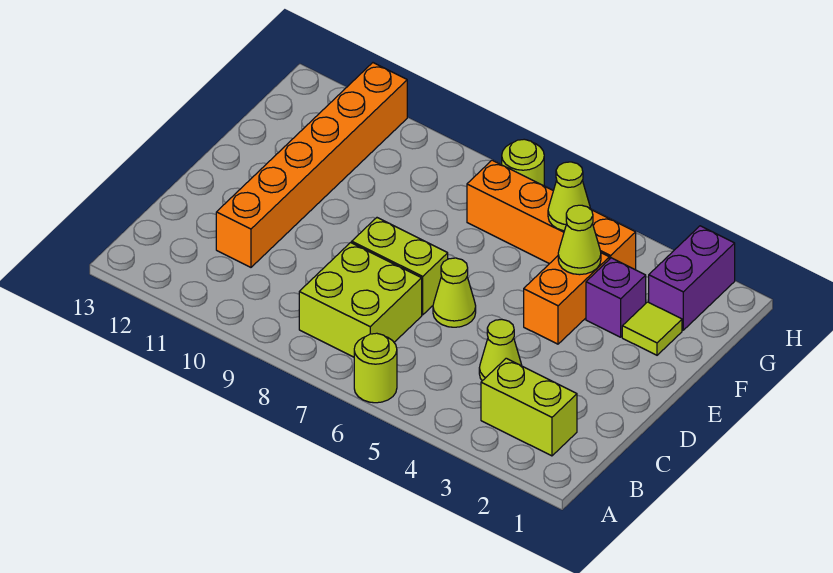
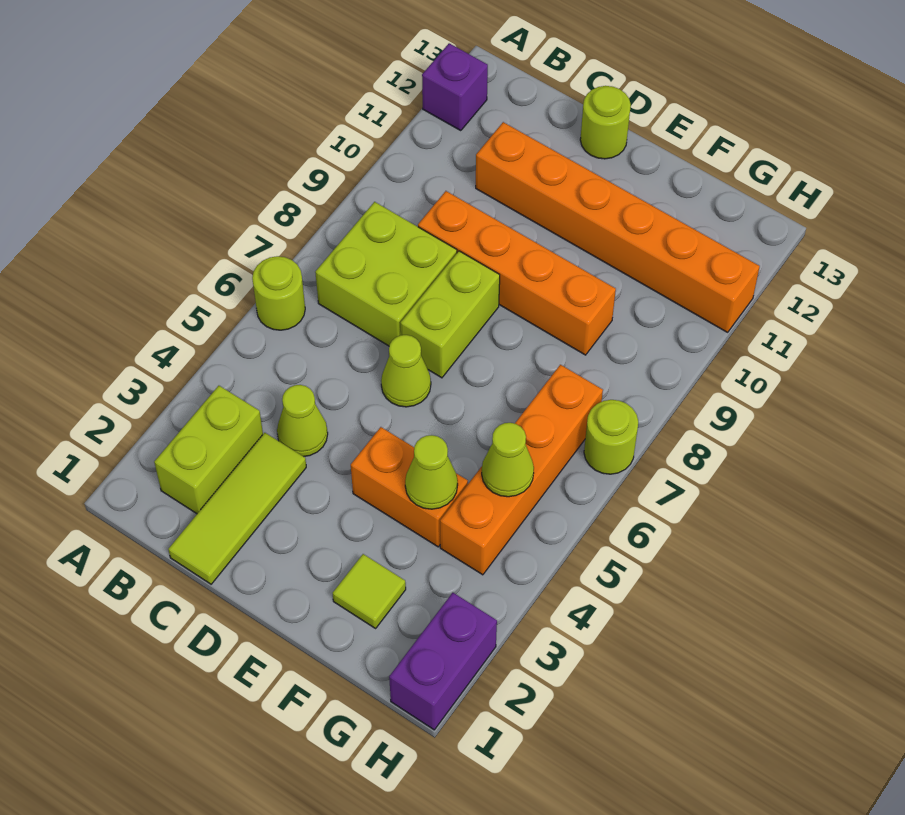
none -> lime 1x3 tile [168,433,306,584]
none -> orange 1x4 brick [418,191,616,355]
none -> lime 1x1 round brick [580,86,631,159]
purple 1x1 brick [586,258,646,337] -> purple 1x1 brick moved to [422,43,488,131]
purple 1x2 brick [649,226,735,330] -> purple 1x2 brick turned to [389,593,497,730]

